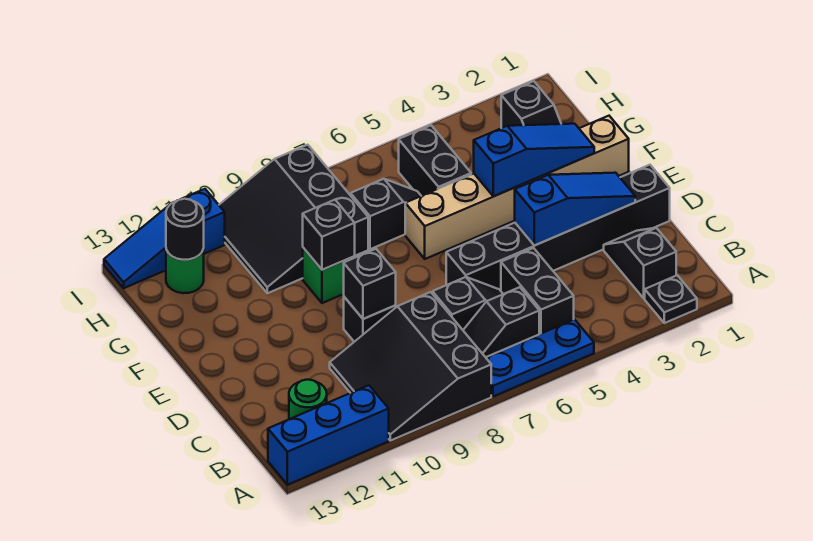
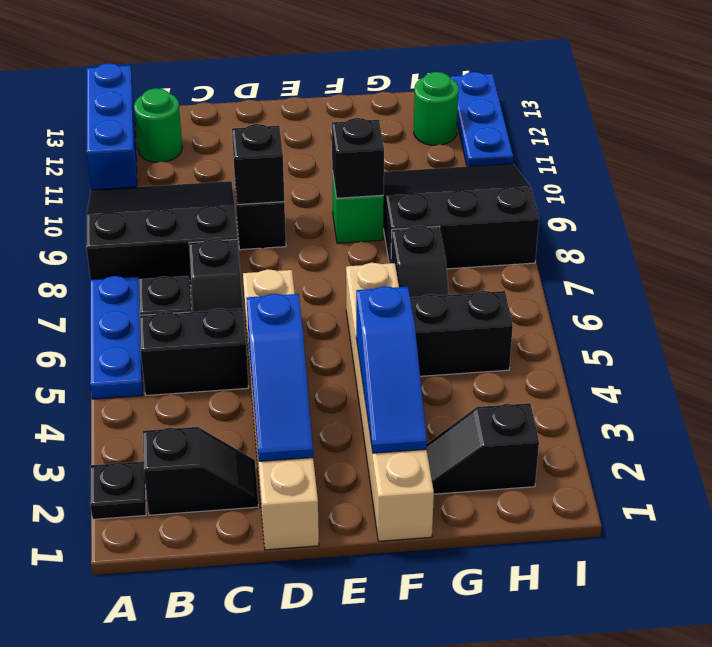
black 1x6 brick [446,165,670,291] -> tan 1x6 brick [243,269,319,550]
black 1x1 round brick [166,199,204,260] -> none
blue 1x3 slope [104,189,225,288] -> blue 1x3 plate [450,72,513,166]

